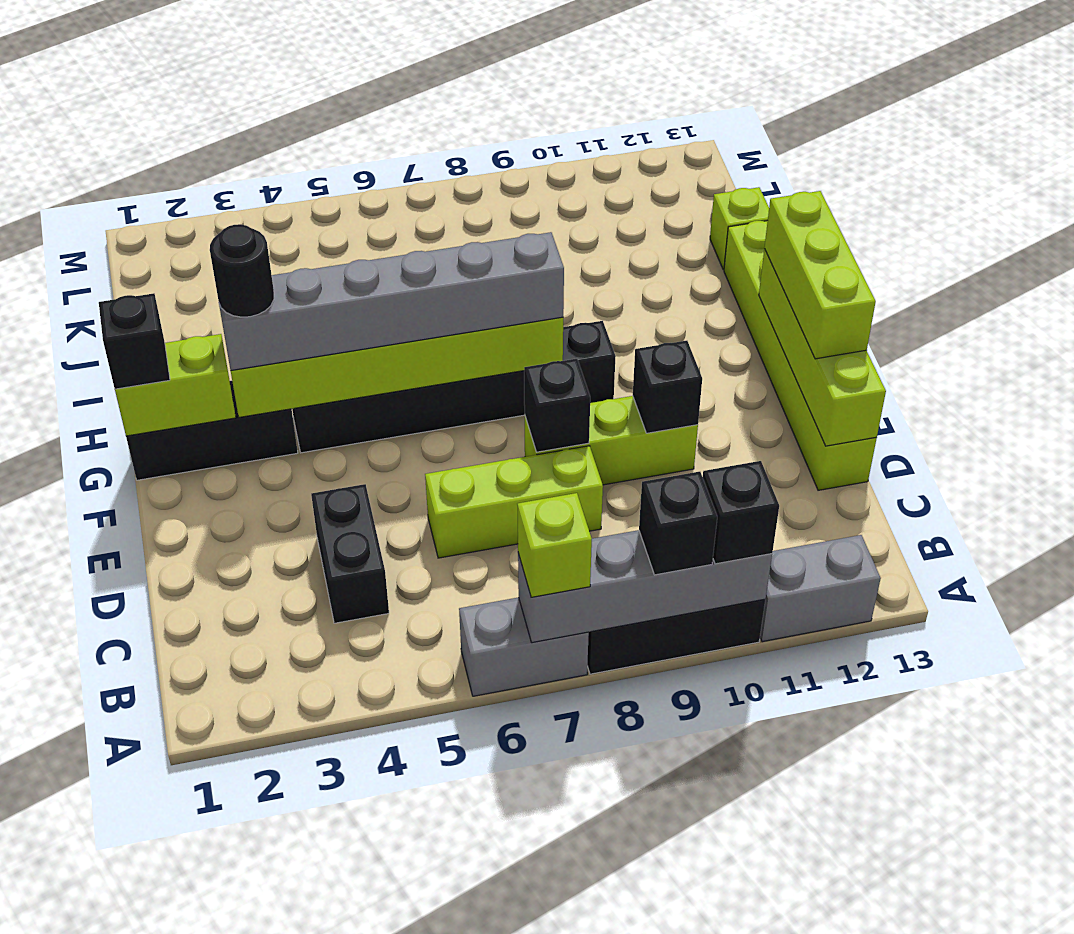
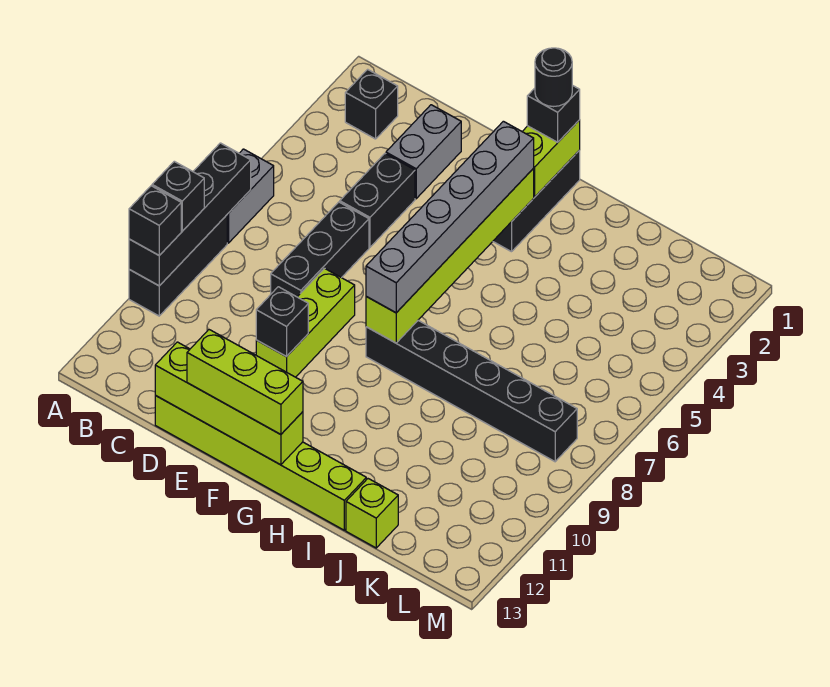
grey 1x4 brick [518,530,772,643] -> black 1x4 brick [129,143,251,286]
lime 1x1 brick [517,493,592,597] -> none
grey 1x2 brick [760,535,881,642] -> grey 1x2 brick moved to [386,105,461,199]
black 1x2 brick [311,484,389,623] -> black 1x2 brick turned to [340,154,415,247]
lime 1x3 brick [425,446,603,558] -> black 1x3 brick [271,202,369,297]
black 1x1 brick [524,359,590,452] -> black 1x1 brick moved to [345,69,398,139]
black 1x1 round brick [210,224,274,317] -> black 1x1 round brick moved to [535,48,572,107]
black 1x6 brick [292,321,616,453] -> black 1x6 brick turned to [366,321,577,462]

